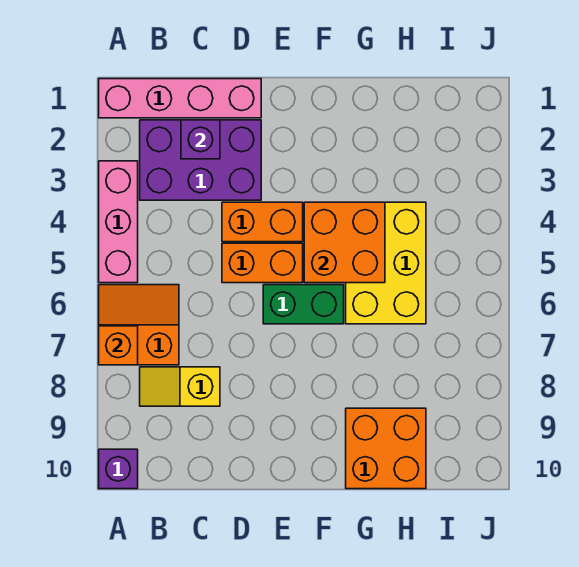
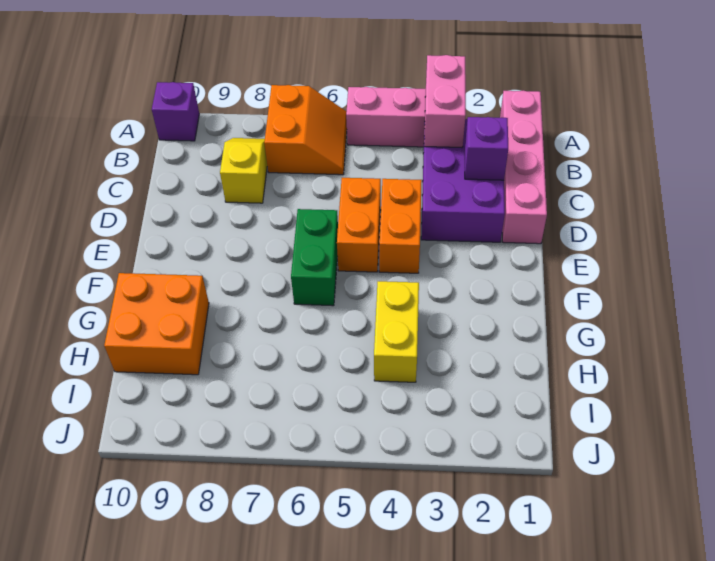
none -> pink 1x2 brick [424,55,466,148]
orange 1x1 brick [99,326,138,365] -> none
orange 2x2 brick [304,202,385,283] -> none
yellow 2x3 brick [346,202,426,324] -> yellow 1x2 brick [374,281,419,382]

